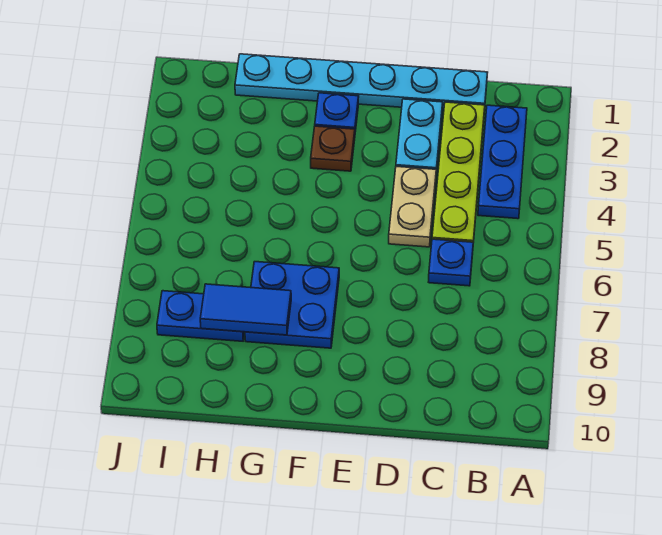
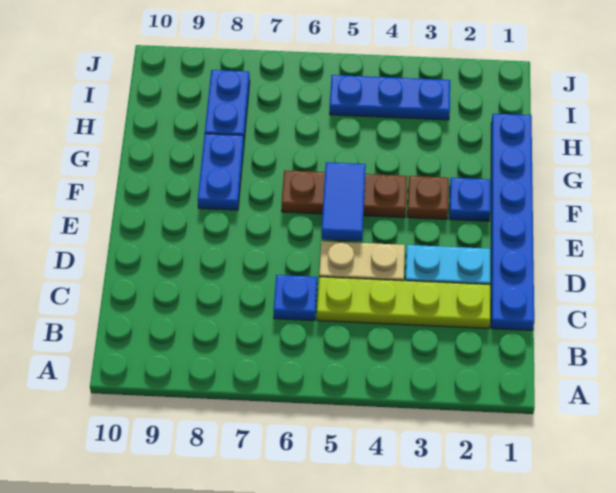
blue 1x3 plate [478,105,527,219] -> blue 1x3 plate moved to [330,75,450,120]
cyan 1x6 plate [235,54,488,110] -> blue 1x6 plate [491,114,534,330]
none -> brown 1x3 plate [282,170,407,218]
blue 2x2 plate [245,262,339,348] -> blue 1x2 plate [198,134,244,210]
blue 1x2 tile [200,284,291,335] -> blue 1x2 tile moved to [322,162,366,241]

